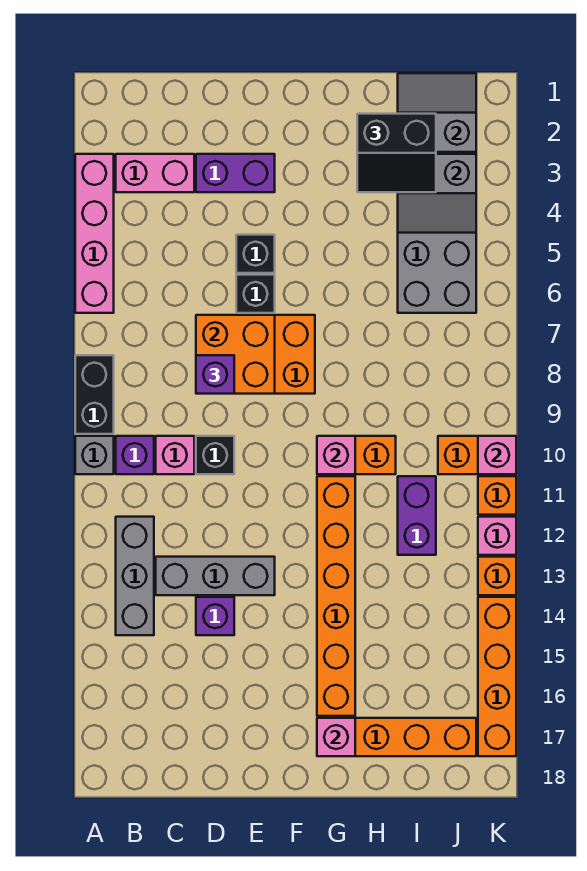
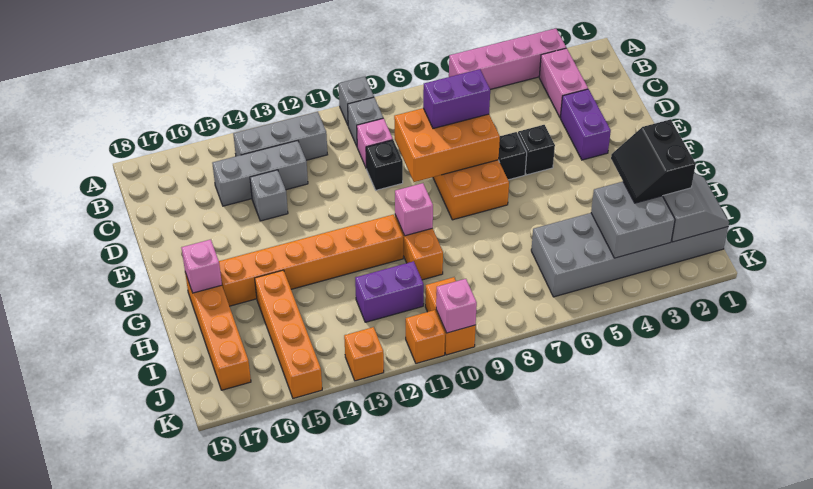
black 1x2 brick [75,355,114,434] -> none
purple 1x1 brick [116,436,154,474] -> grey 1x1 brick [348,97,383,146]
grey 1x3 brick [156,557,275,595] -> grey 1x3 brick turned to [212,141,308,206]
orange 2x2 brick [196,315,275,394] -> orange 2x3 brick [394,108,500,182]
purple 1x1 brick [196,355,234,394] -> purple 1x2 brick [423,69,490,129]
purple 1x1 brick [196,597,234,635] -> grey 1x1 brick [250,170,288,221]
grey 2x2 slope [398,154,476,233] -> grey 2x2 brick [591,182,675,258]
pink 1x1 brick [478,517,516,555] -> none
orange 1x4 brick [478,597,516,756] -> orange 1x4 brick turned to [255,270,322,398]

